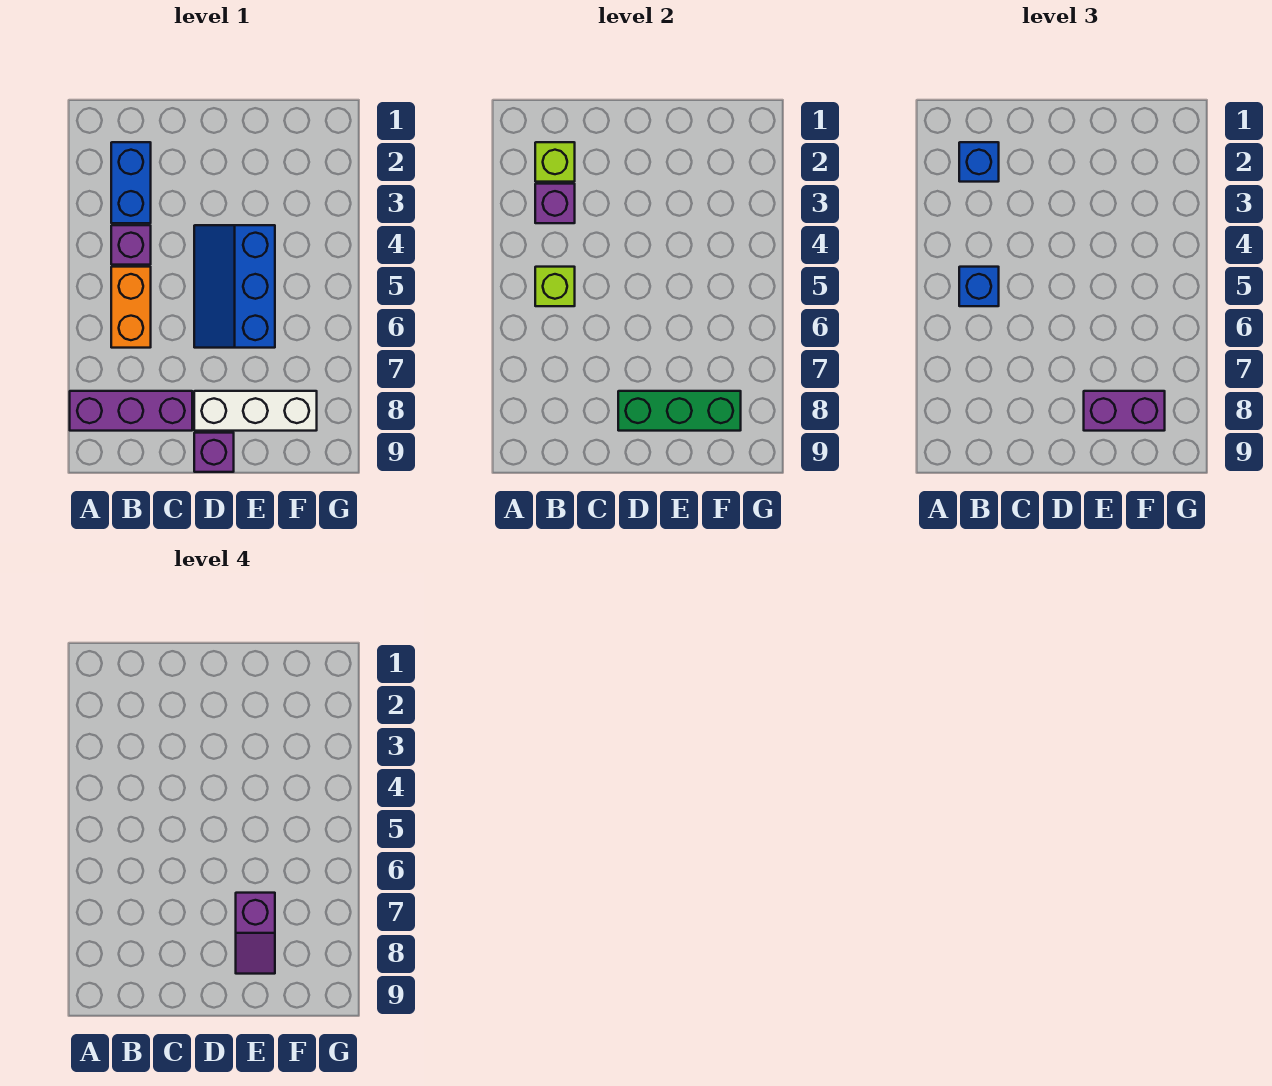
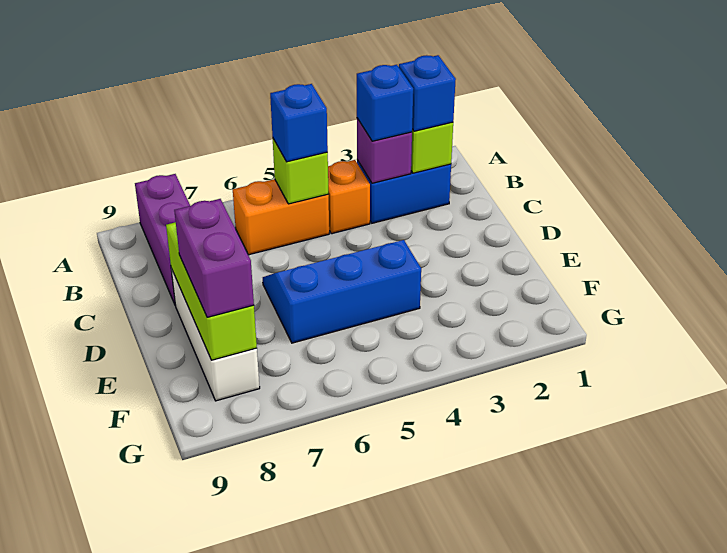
none -> blue 1x1 brick [357,65,413,141]
purple 1x1 brick [111,225,151,265] -> orange 1x1 brick [328,160,370,234]
green 1x3 brick [618,391,741,431] -> lime 1x3 brick [166,222,257,360]
purple 1x1 brick [194,433,234,472] -> none
purple 1x2 slope [236,893,275,974] -> none

